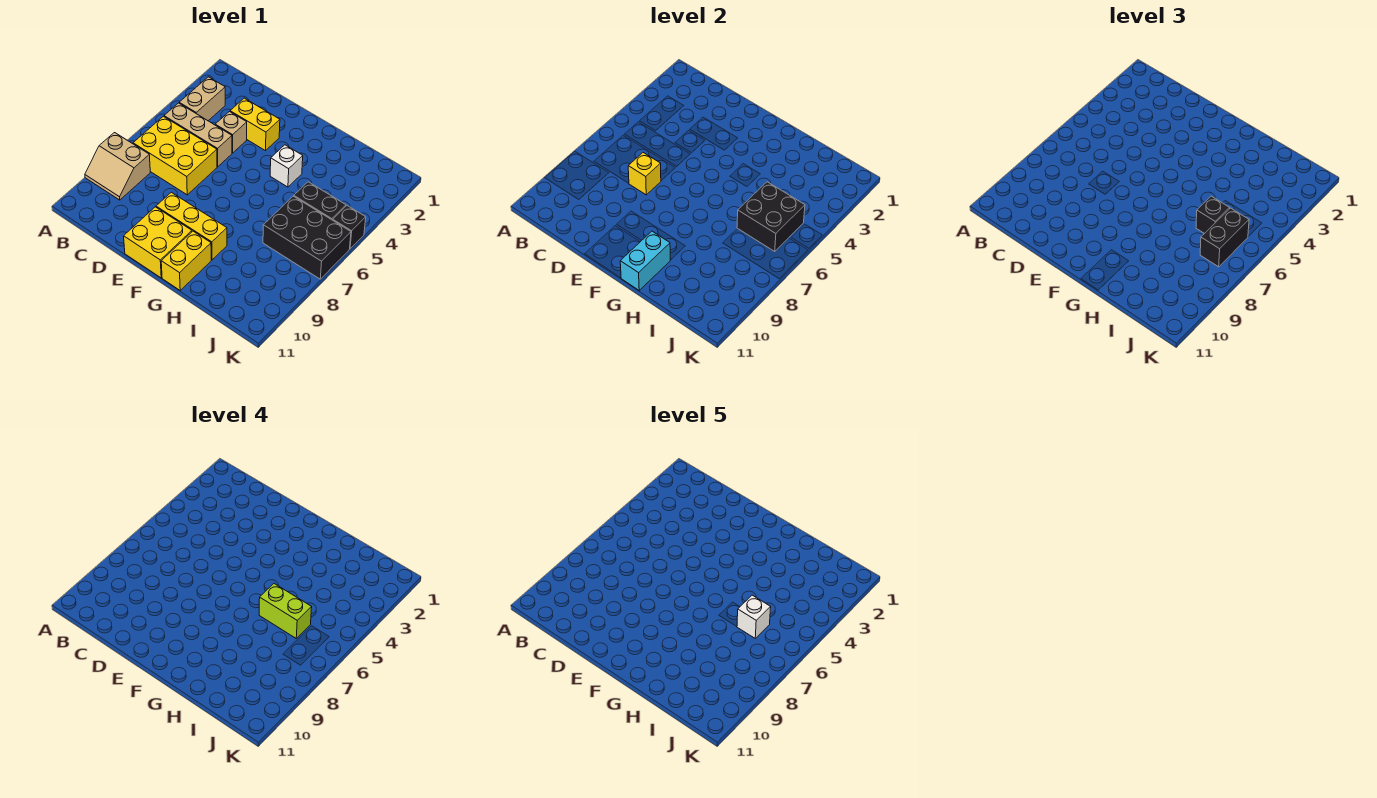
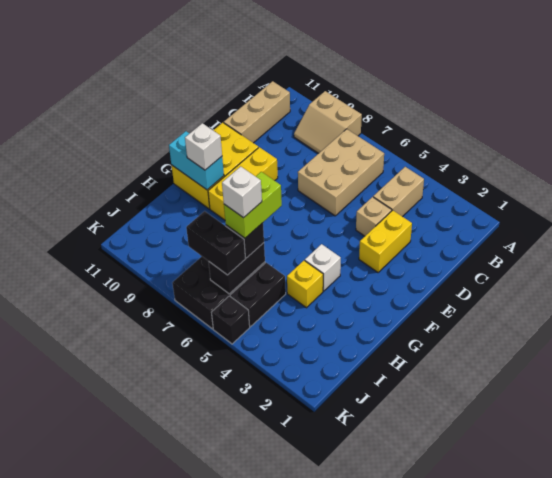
tan 2x2 slope [85,133,150,200] -> tan 2x2 slope turned to [294,91,362,153]
tan 1x2 brick [179,77,225,121] -> tan 1x2 brick turned to [373,167,424,217]
tan 1x3 brick [164,103,232,167] -> tan 1x3 brick moved to [224,81,290,143]
yellow 2x3 brick [133,116,217,195] -> tan 2x3 brick [298,129,384,216]
yellow 1x1 brick [628,153,661,195] -> yellow 1x1 brick moved to [287,260,323,308]
none -> white 1x1 brick [185,123,222,170]
black 2x2 brick [737,182,805,251] -> black 1x2 brick [209,243,265,294]

